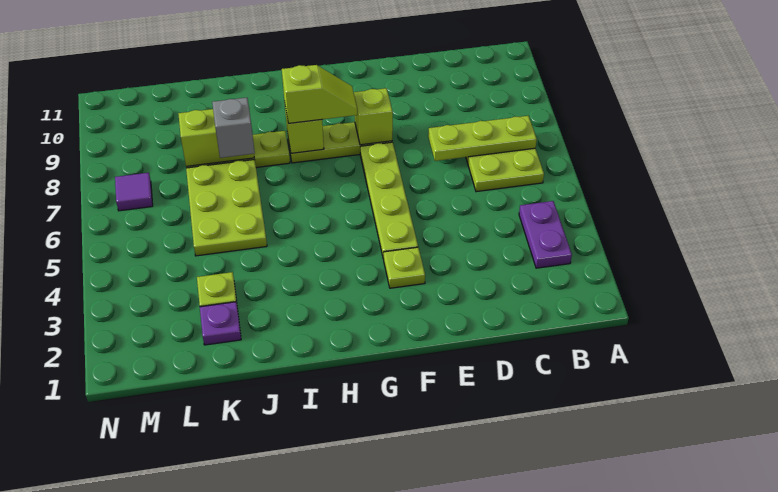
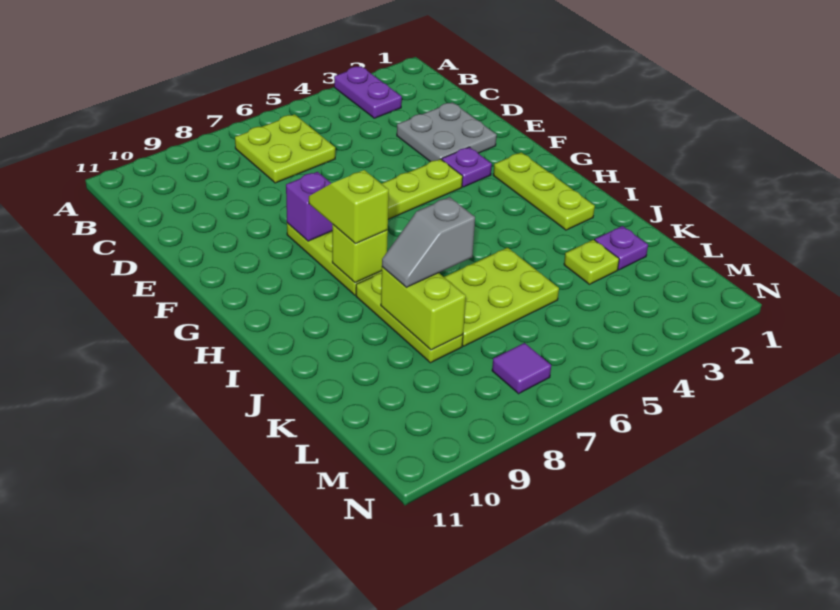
purple 1x2 plate [519,201,572,268] -> purple 1x2 plate turned to [334,66,402,118]
lime 1x3 plate [428,116,537,161] -> lime 1x3 plate moved to [493,152,595,230]
none -> grey 2x2 plate [397,102,497,162]
lime 1x1 plate [384,247,425,288] -> purple 1x1 plate [442,147,492,187]
lime 1x1 brick [354,88,393,145] -> purple 1x1 brick [286,172,333,241]

